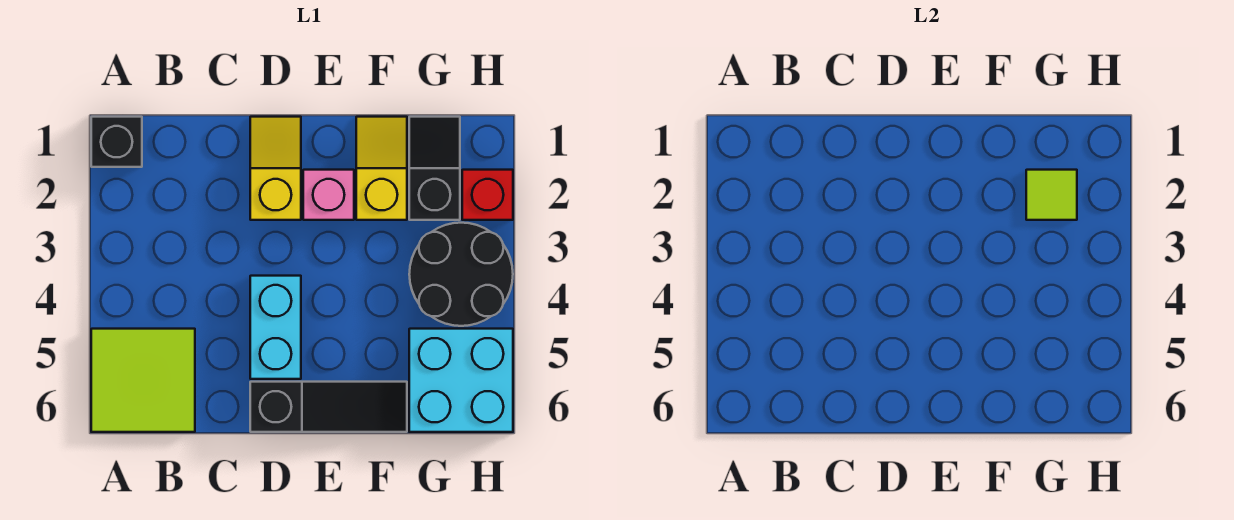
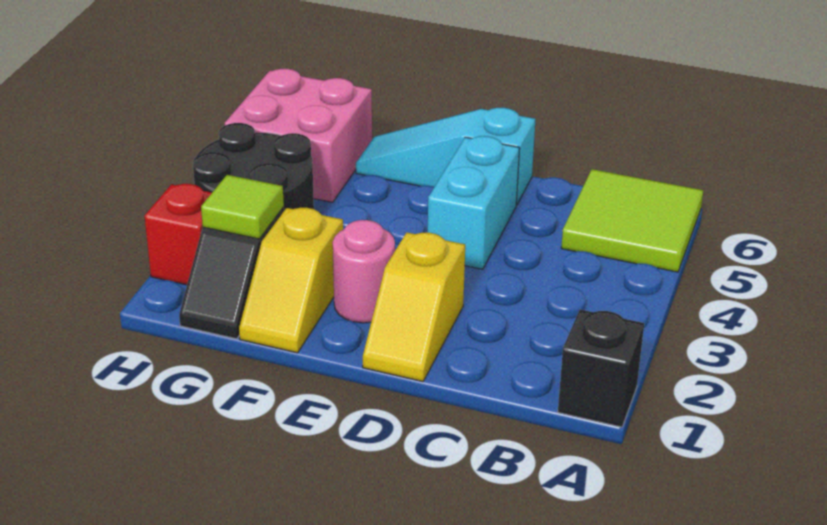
black 1x3 slope [250,382,407,432] -> cyan 1x3 slope [356,108,536,205]
pink 1x1 brick [303,170,354,220] -> pink 1x1 round brick [333,220,395,323]
cyan 2x2 brick [409,329,513,432] -> pink 2x2 brick [225,69,372,202]

